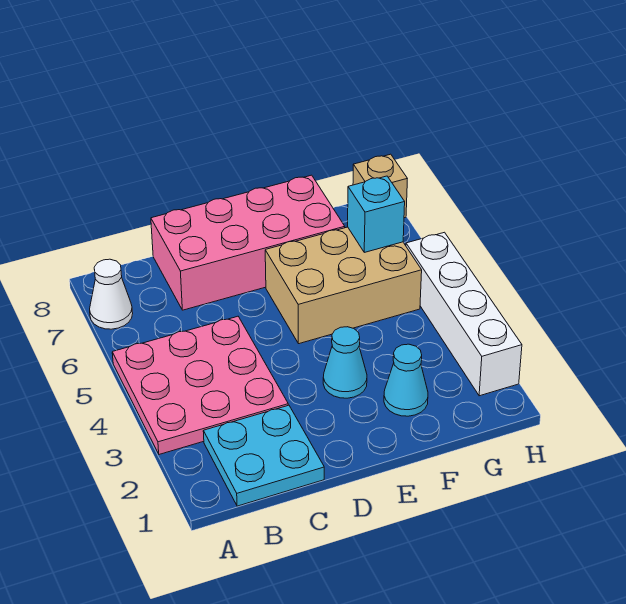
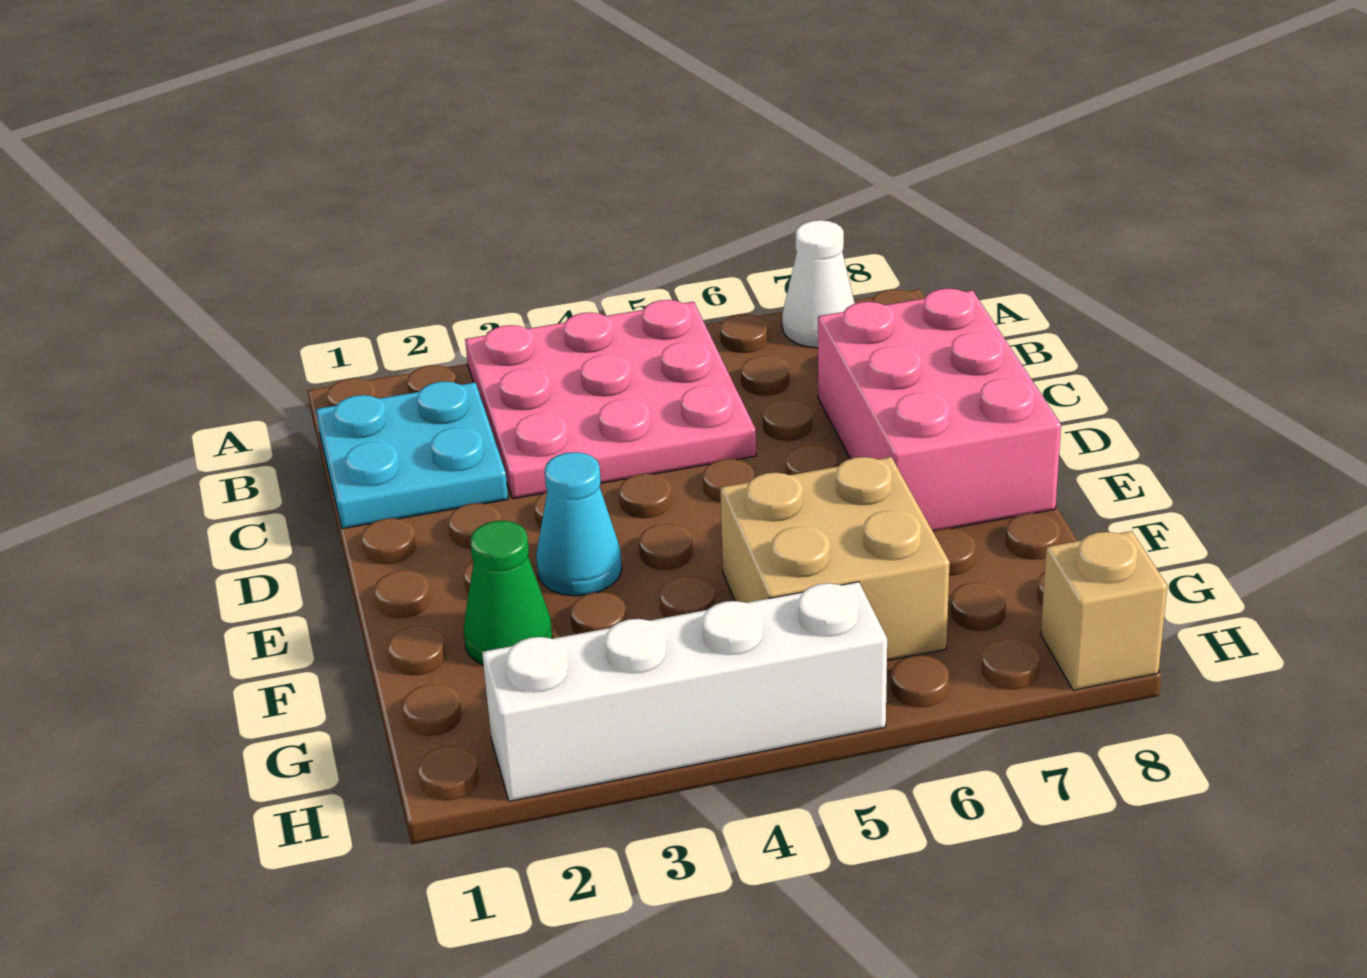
pink 2x4 brick [151,175,345,310] -> pink 2x3 brick [818,289,1061,531]
tan 2x3 brick [265,227,422,344] -> tan 2x2 brick [720,457,950,661]
cyan 1x1 cone [384,344,428,416] -> green 1x1 cone [464,521,552,665]
cyan 1x1 brick [348,176,405,252] -> none

